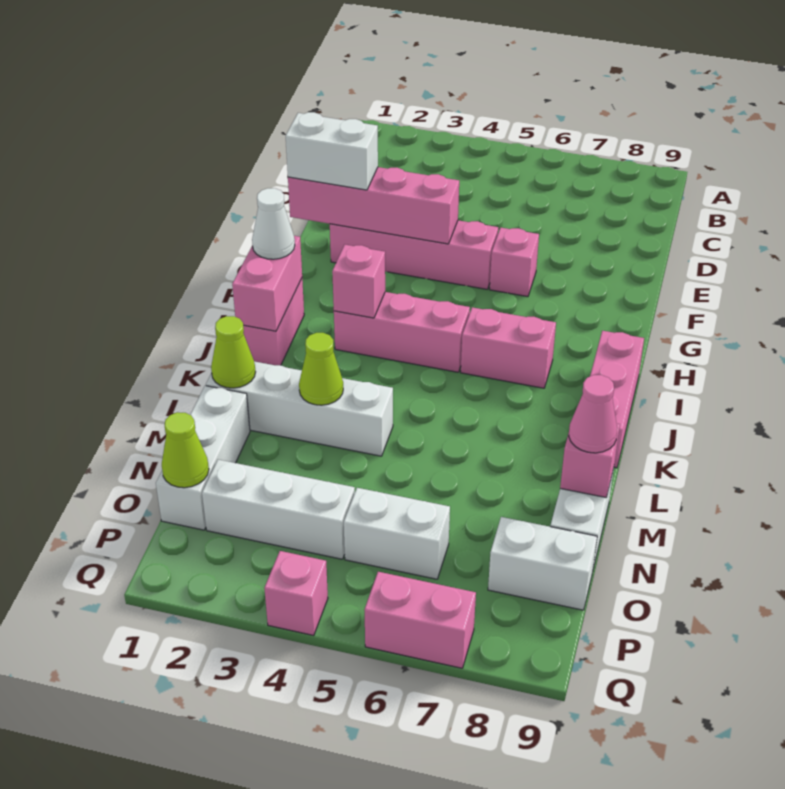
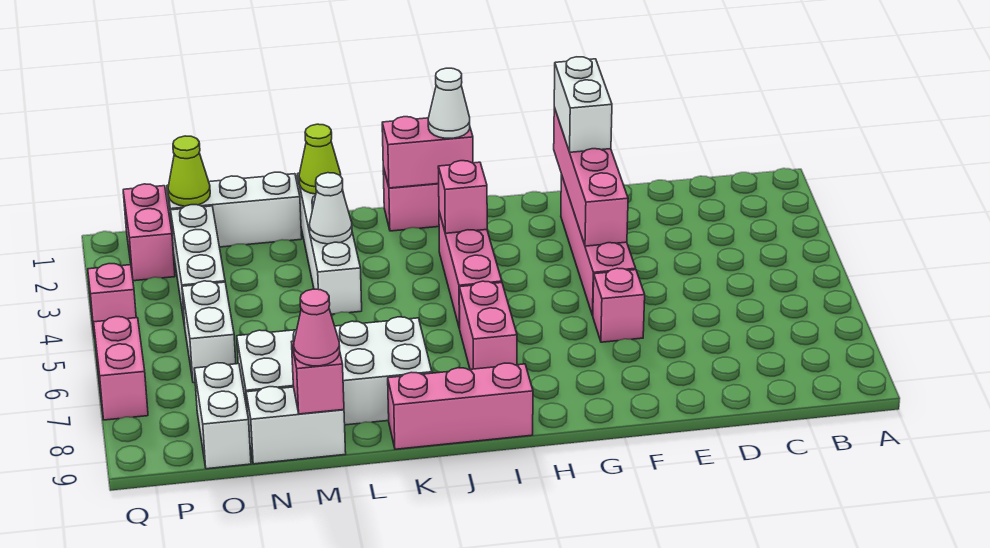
none -> white 2x4 brick [237,317,432,425]
lime 1x1 cone [299,333,343,405] -> white 1x1 cone [310,173,352,244]
none -> pink 1x2 brick [123,184,175,281]

